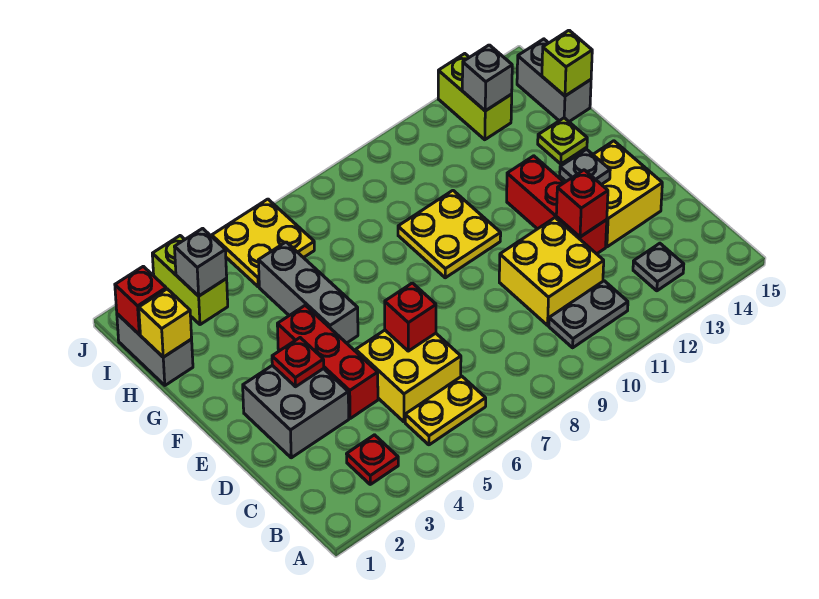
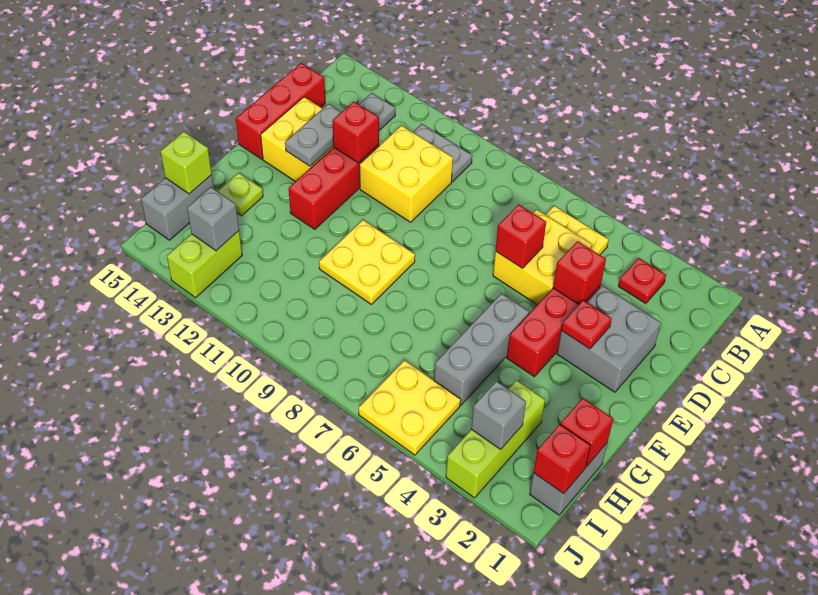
none -> red 1x3 brick [236,63,325,159]
none -> red 1x1 brick [553,241,606,304]
grey 1x1 plate [560,149,610,185] -> grey 1x2 plate [285,104,341,166]
yellow 1x1 brick [139,289,192,357] -> red 1x1 brick [560,398,613,466]
lime 1x2 brick [152,236,228,325] -> lime 1x3 brick [446,380,545,498]

